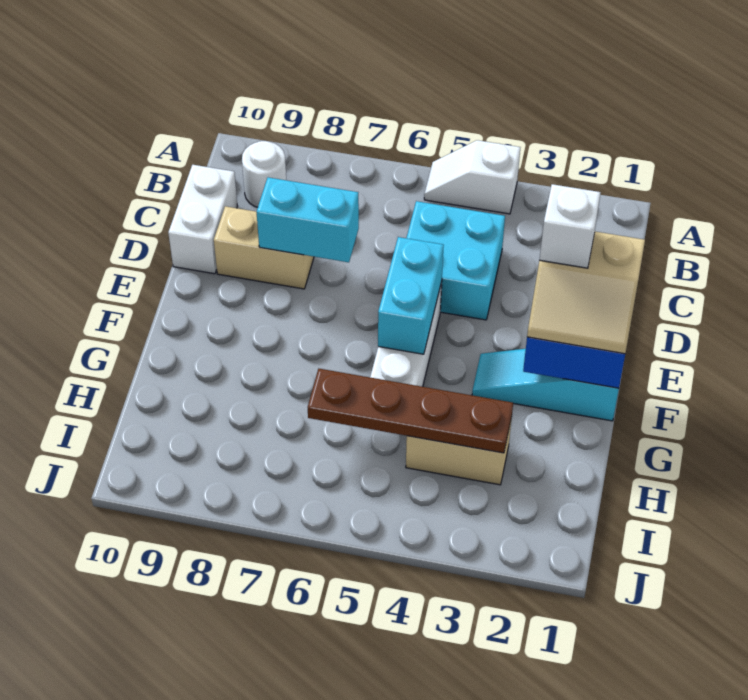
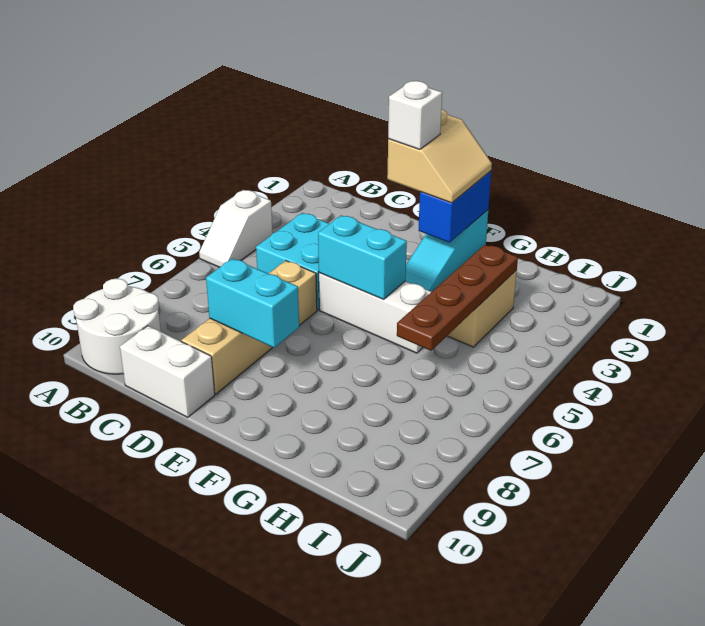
white 1x1 round brick [242,141,286,207] -> white 2x2 round brick [73,279,161,374]
cyan 1x2 brick [256,177,359,262] -> cyan 1x2 brick turned to [206,258,299,348]
tan 1x2 brick [214,206,314,289] -> tan 1x4 brick [181,261,317,394]

